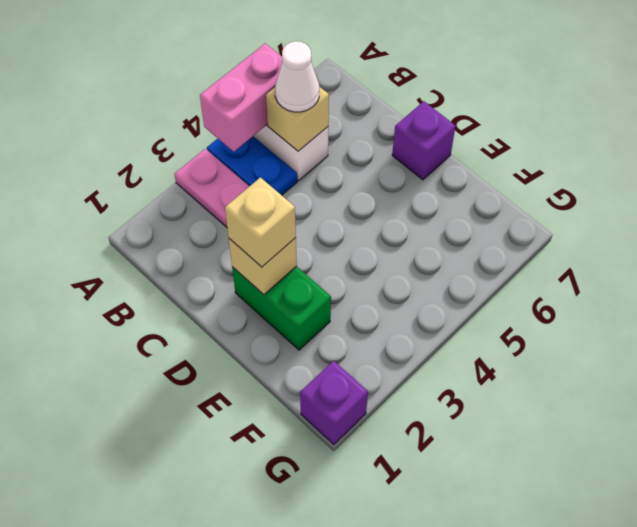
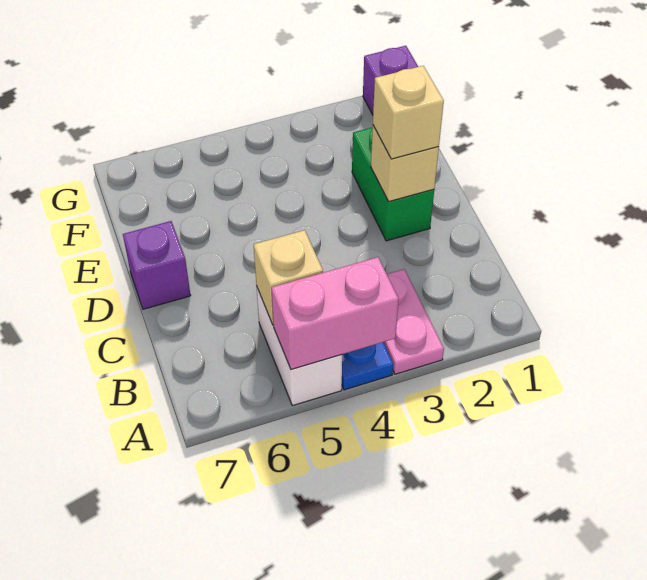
white 1x1 cone [275,41,319,112] -> none

